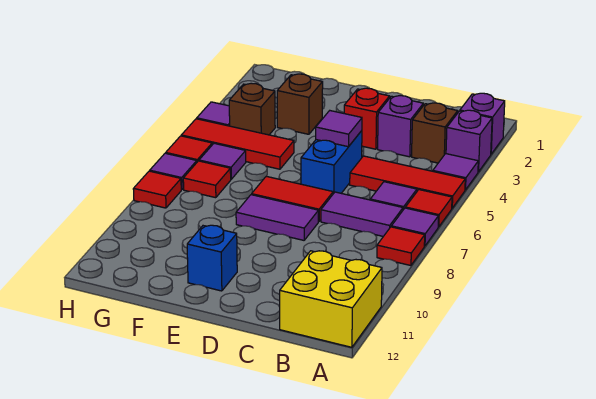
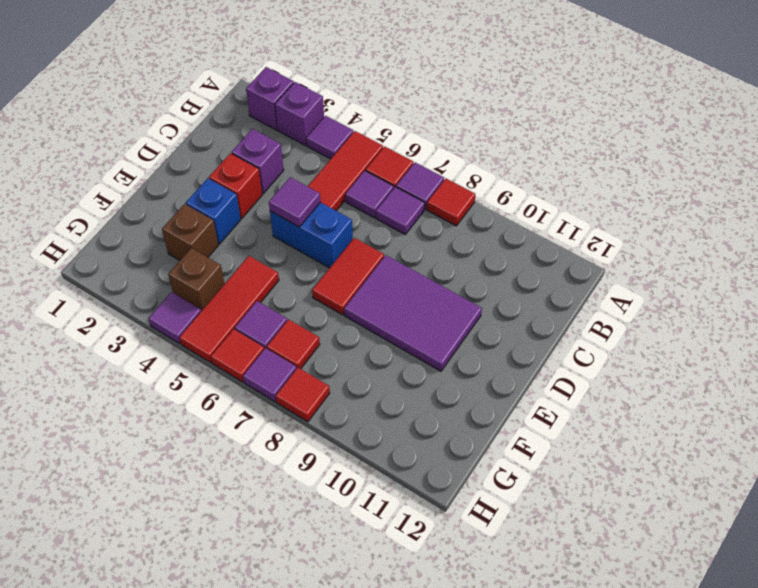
yellow 2x2 brick [280,251,382,347] -> none
brown 1x1 brick [412,103,458,163] -> none
purple 1x2 tile [321,192,403,236] -> purple 1x1 tile [376,187,425,234]
purple 1x2 tile [236,195,319,240] -> purple 2x3 tile [344,255,482,371]
blue 1x1 brick [187,225,237,291] -> blue 1x1 brick moved to [186,178,241,244]

